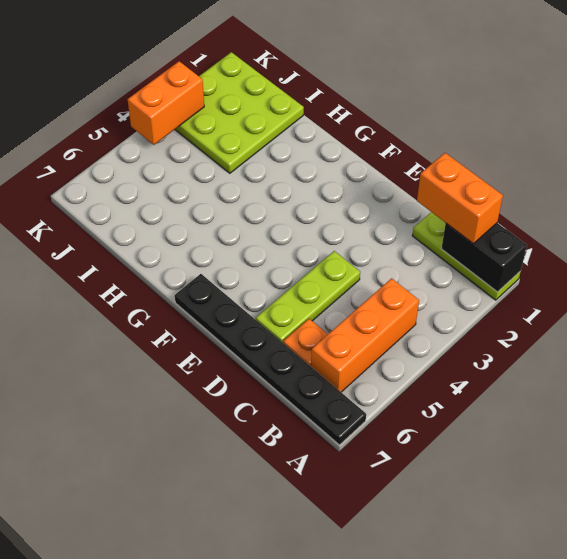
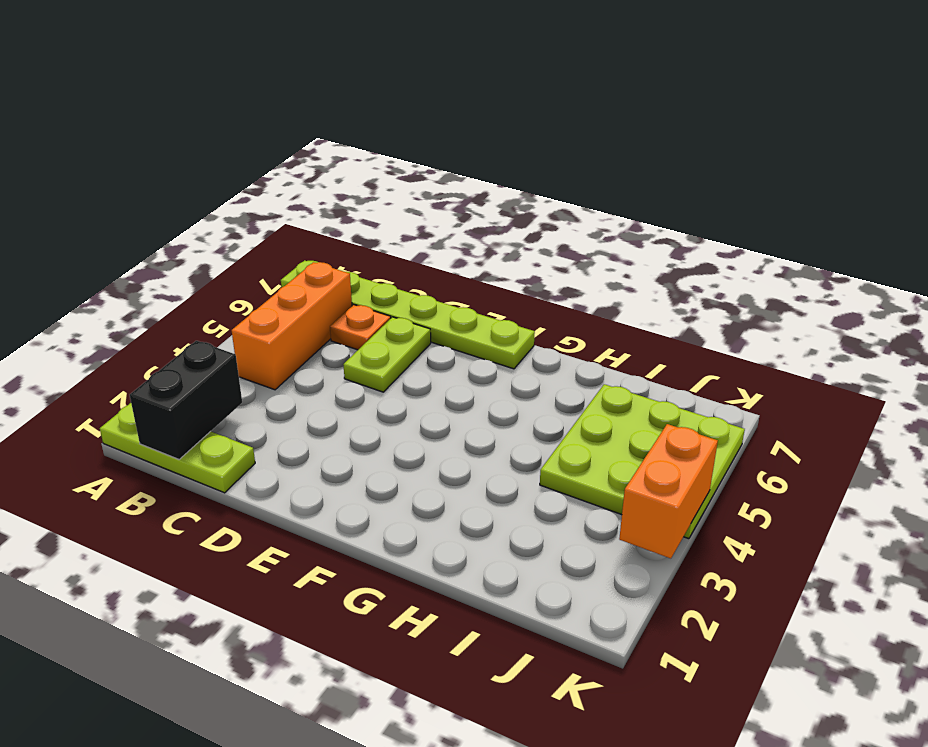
black 1x2 brick [441,223,527,292] -> black 1x2 brick turned to [130,341,242,459]
black 1x6 plate [175,274,366,445] -> lime 1x6 plate [281,260,535,369]
orange 1x2 brick [417,153,503,244] -> none
lime 1x3 plate [256,251,360,343] -> lime 1x2 plate [343,317,431,392]
lime 3x3 plate [175,52,304,173] -> lime 3x3 plate moved to [540,384,745,539]

